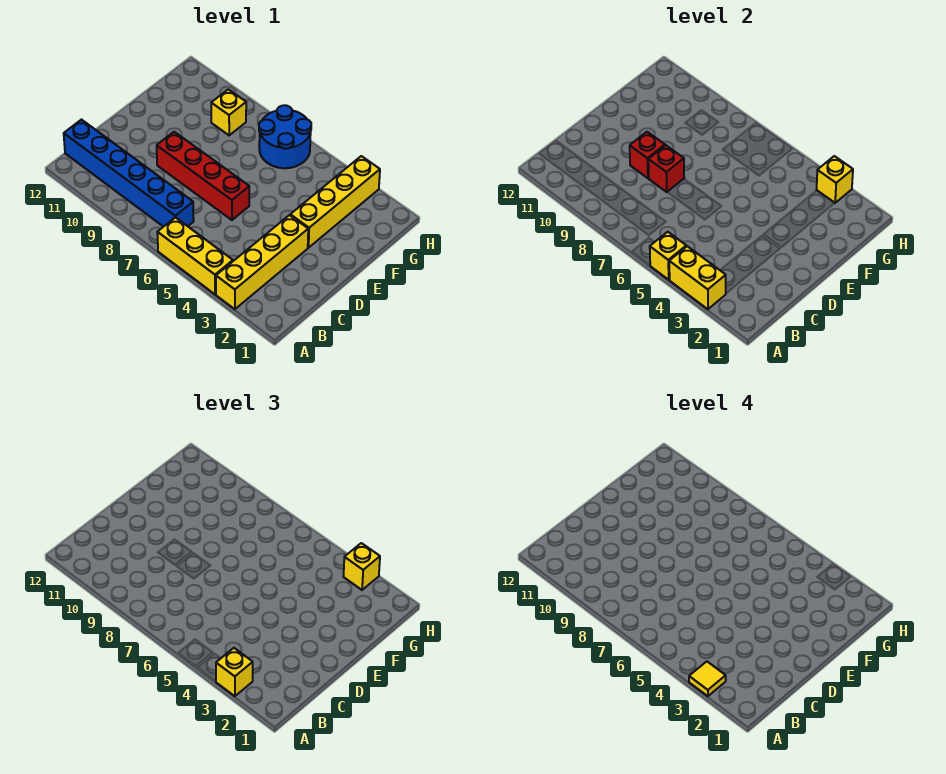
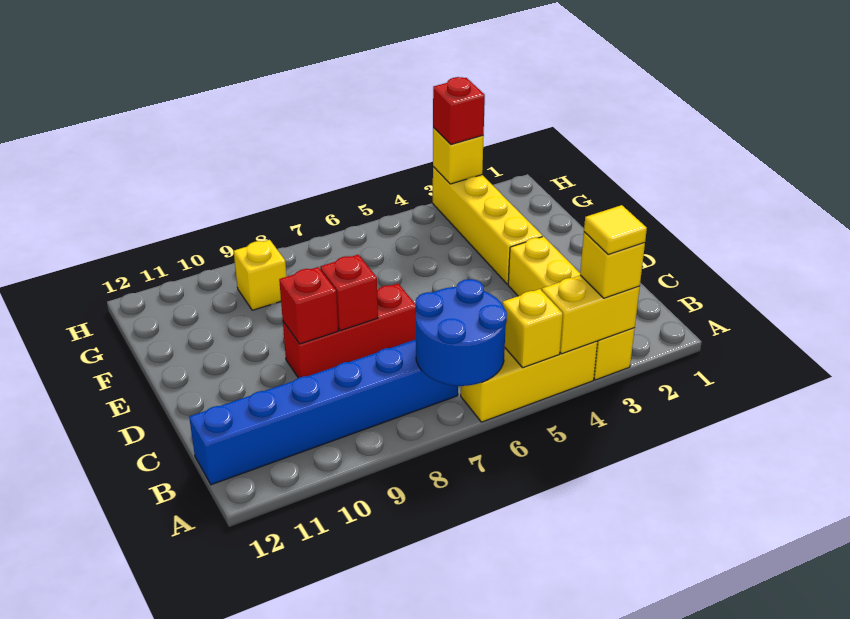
red 1x4 brick [157,132,249,220] -> red 1x3 brick [283,284,416,378]
blue 2x2 round brick [259,105,311,168] -> blue 2x2 round brick moved to [416,279,507,386]
yellow 1x1 brick [344,543,380,590] -> red 1x1 brick [433,77,485,144]

